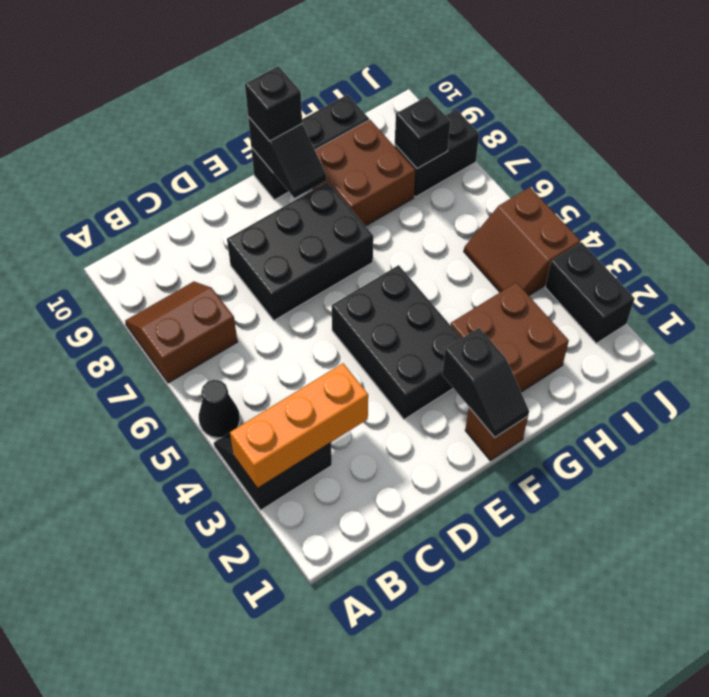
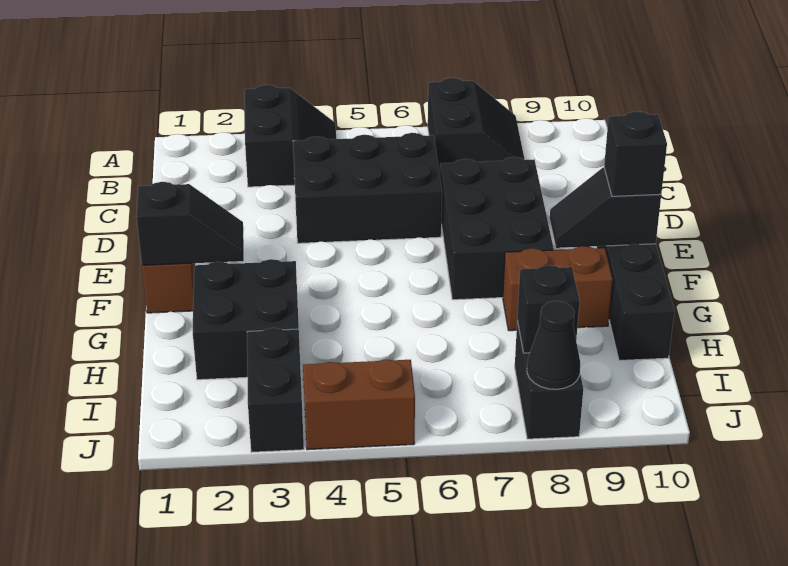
orange 1x3 brick [230,363,368,488] -> none
black 1x1 cone [199,380,240,438] -> black 1x1 cone moved to [527,301,580,389]
brown 2x2 slope [125,282,237,383] -> black 2x2 slope [428,78,525,174]
black 2x3 brick [331,265,461,419] -> black 2x3 brick moved to [293,133,442,243]
black 1x2 slope [442,328,529,437] -> black 1x2 slope turned to [136,182,244,265]
brown 2x2 brick [451,282,569,392] -> black 2x2 brick [193,259,299,380]
brown 2x2 brick [312,120,415,226] -> brown 1x2 brick [503,246,613,331]
black 1x2 brick [545,242,635,343] -> black 1x2 brick turned to [247,328,304,452]

